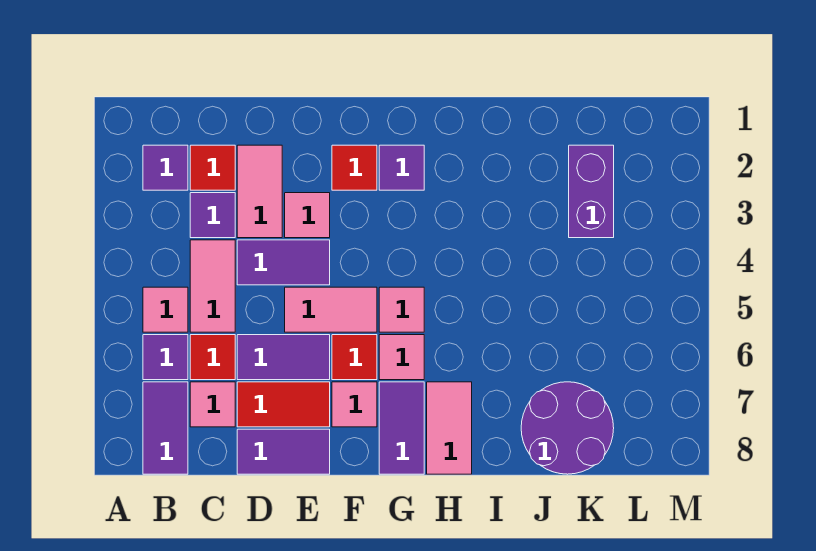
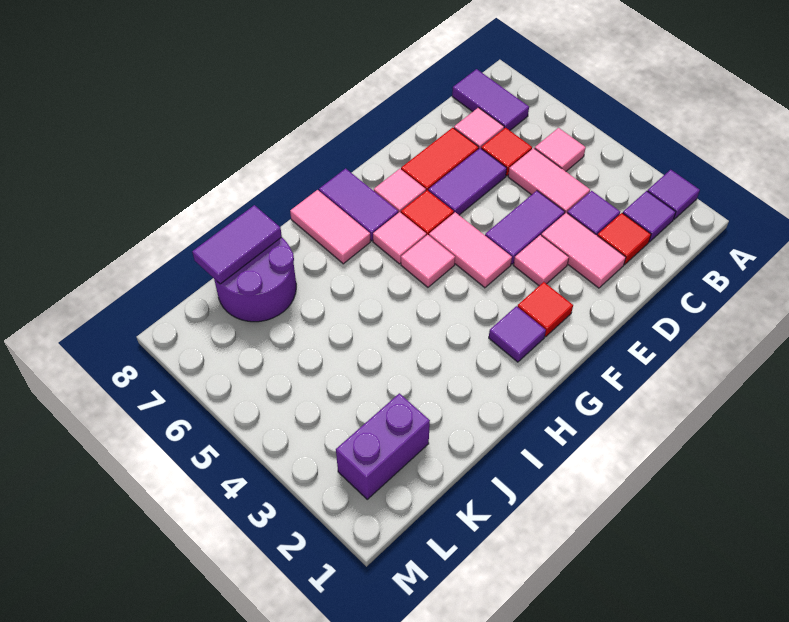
purple 1x1 tile [143,335,188,380] -> purple 1x1 tile moved to [648,170,700,219]
purple 1x2 tile [237,429,330,474] -> purple 1x2 tile moved to [192,205,282,284]
pink 1x2 tile [285,287,377,332] -> pink 1x2 tile turned to [429,212,512,288]
purple 1x2 brick [569,145,614,238] -> purple 1x2 brick turned to [336,393,430,499]

